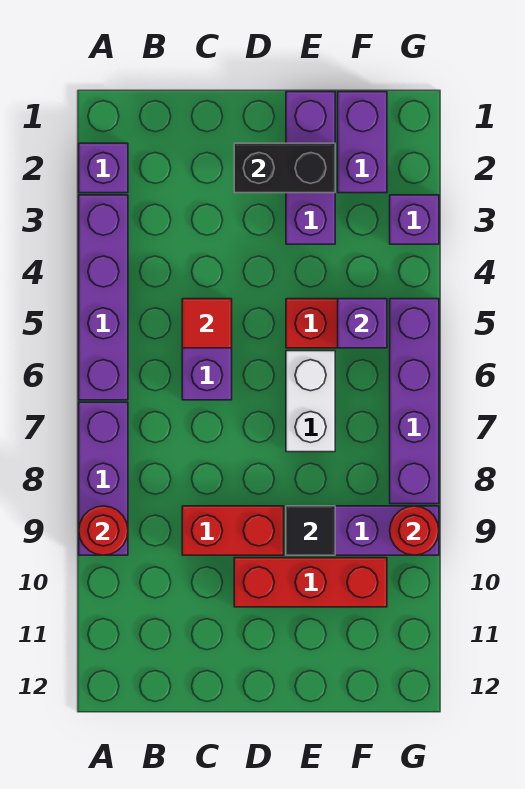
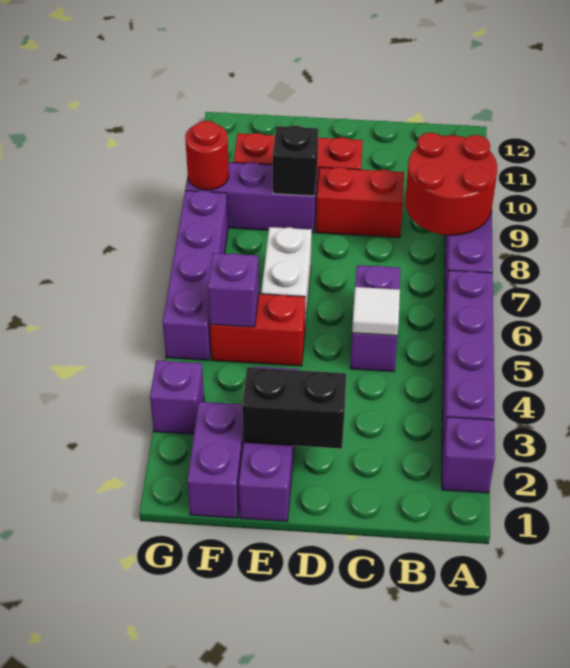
red 1x1 round brick [79,506,128,555] -> red 2x2 round brick [405,133,497,235]
red 1x1 tile [182,299,232,348] -> white 1x1 tile [352,287,400,336]
black 1x1 tile [286,506,335,555] -> black 1x1 brick [273,125,318,196]

